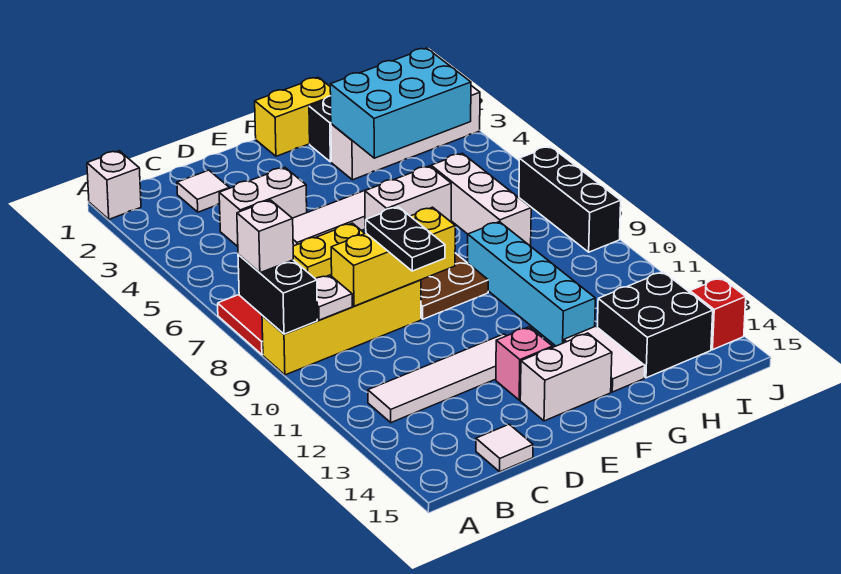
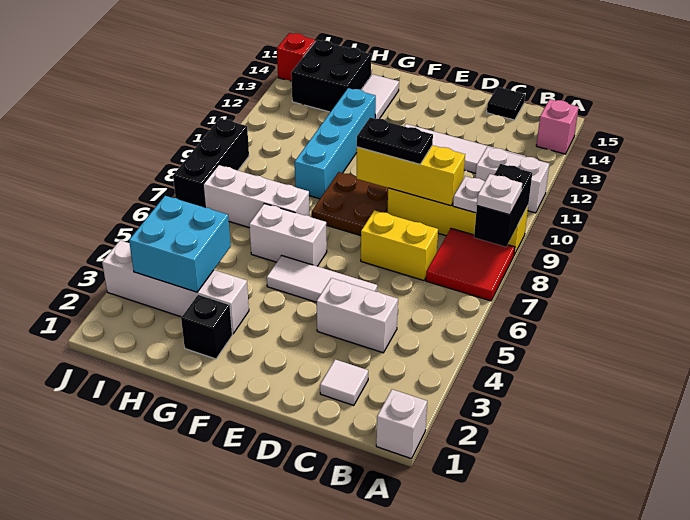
white 1x1 brick [237,200,293,273] -> white 1x1 plate [477,174,522,215]
white 1x1 tile [476,424,533,472] -> black 1x1 tile [487,87,525,120]
black 1x2 plate [366,207,445,271] -> black 1x2 plate turned to [357,117,433,164]
pink 1x1 brick [496,327,553,400] -> pink 1x1 brick moved to [536,99,579,154]
white 1x2 brick [520,333,612,421] -> white 1x2 brick moved to [475,147,549,213]
yellow 1x2 brick [255,77,331,156] -> none
cyan 2x3 brick [330,48,471,158] -> cyan 2x2 brick [129,196,231,292]
white 1x3 brick [431,153,531,246] -> white 1x3 brick turned to [203,165,310,227]

